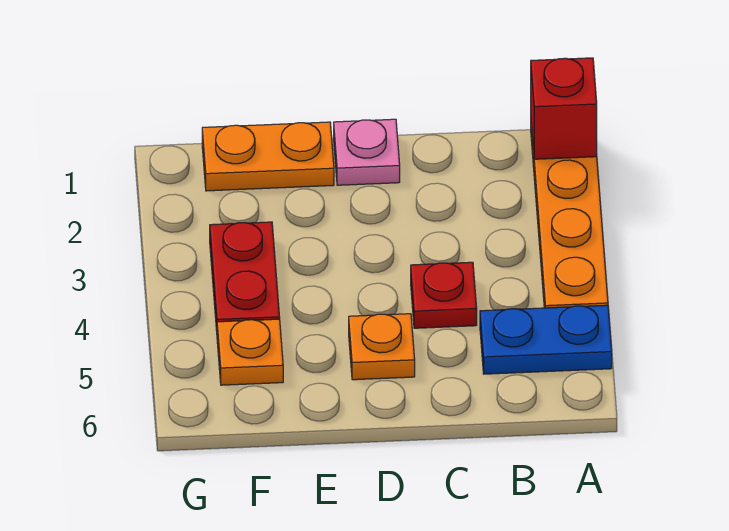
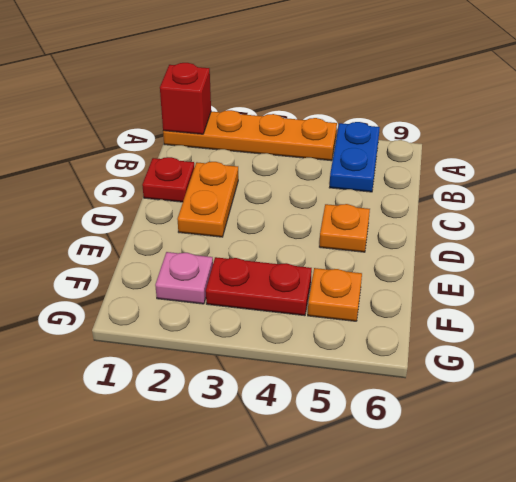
red 1x1 plate [411,262,477,328] -> red 1x1 plate moved to [142,157,194,202]
pink 1x1 plate [334,119,400,185] -> pink 1x1 plate moved to [155,252,213,304]
orange 1x2 plate [202,122,334,191] -> orange 1x2 plate moved to [177,162,238,237]

